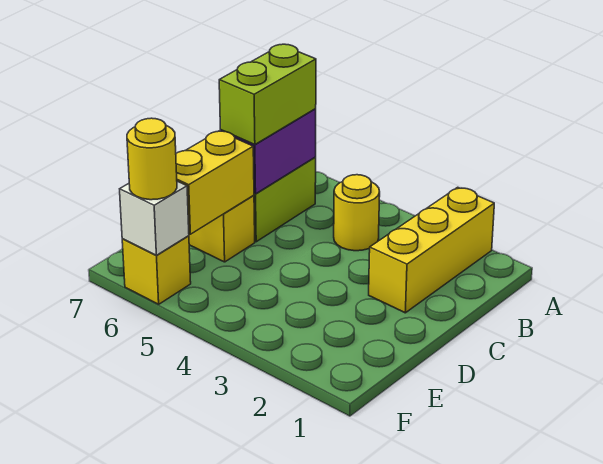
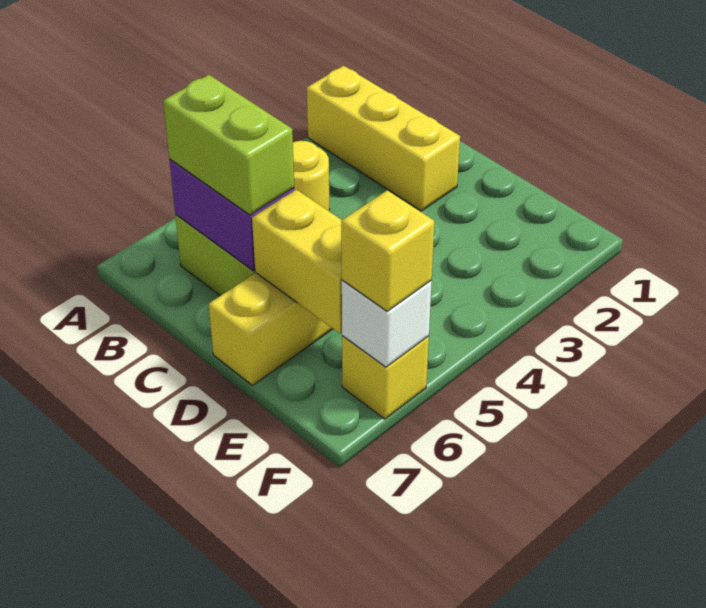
yellow 1x1 round brick [127,118,177,200] -> yellow 1x1 brick [341,190,434,311]

